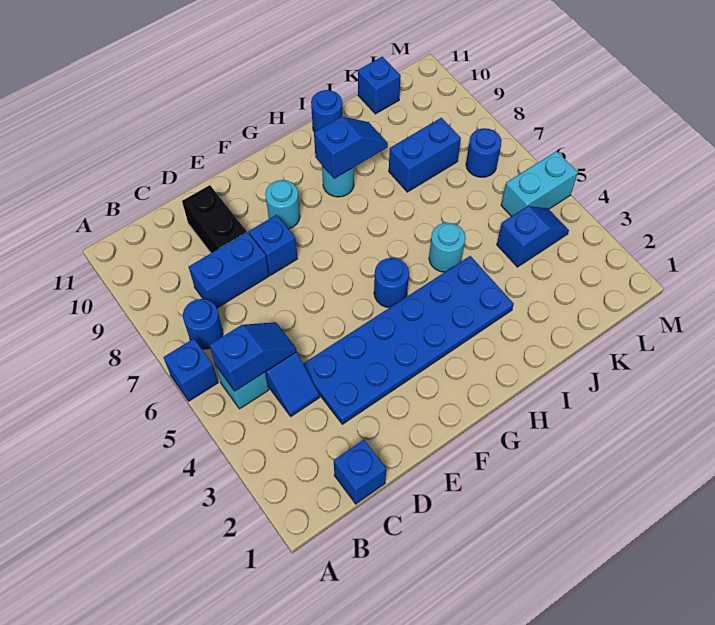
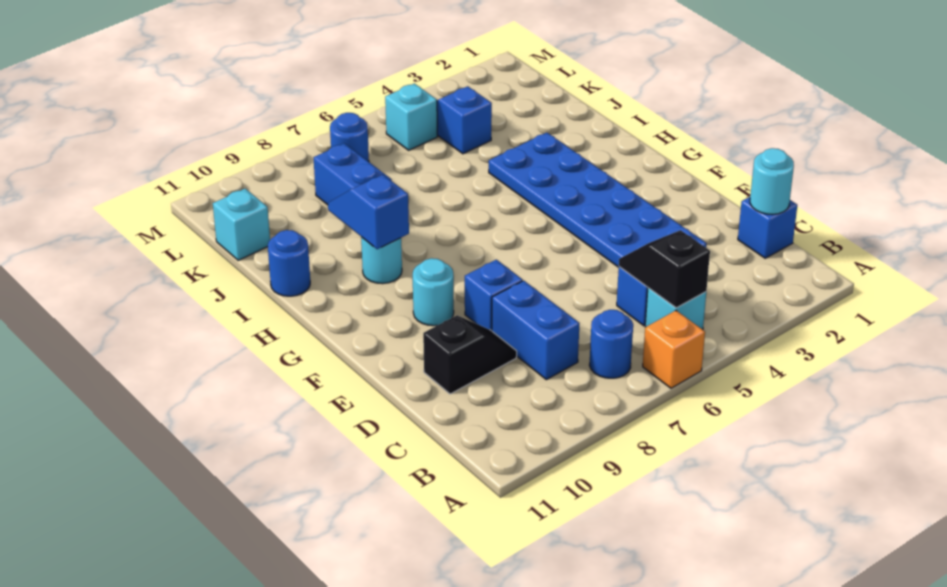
blue 1x1 brick [163,339,218,401] -> orange 1x1 brick [643,311,705,388]
blue 1x2 slope [210,322,297,391] -> black 1x2 slope [619,230,710,308]
black 1x2 brick [182,185,247,253] -> black 1x2 slope [423,315,517,394]
blue 1x1 round brick [374,258,409,308] -> none
cyan 1x1 round brick [429,223,465,272] -> cyan 1x1 round brick moved to [750,148,794,215]
blue 1x1 brick [358,57,401,114] -> cyan 1x1 brick [213,189,270,260]
cyan 1x2 brick [501,151,578,217] -> cyan 1x1 brick [385,83,438,150]

